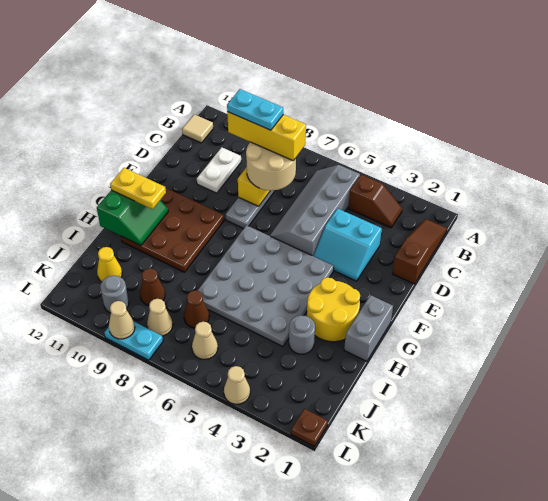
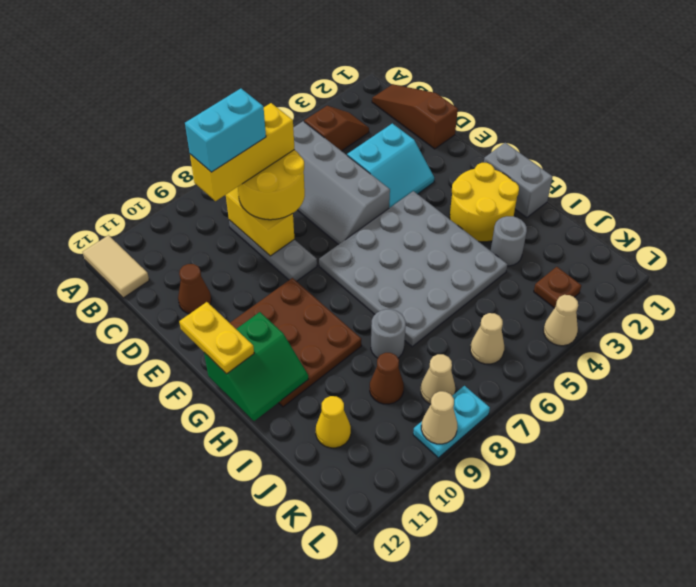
tan 1x1 tile [182,114,213,143] -> tan 1x2 tile [83,235,149,298]
tan 2x2 round brick [246,142,296,191] -> yellow 2x2 round brick [238,150,305,220]
cyan 1x2 plate [227,89,283,130] -> cyan 1x2 brick [185,89,266,172]
white 1x2 plate [197,147,241,193] -> none
green 2x2 slope [97,190,168,246] -> green 2x2 slope turned to [204,312,308,421]
yellow 1x2 plate [110,168,166,209] -> yellow 1x2 plate turned to [179,302,254,374]
brown 1x1 cone [184,290,209,328] -> brown 1x1 cone moved to [178,264,211,314]
grey 1x1 round brick [100,276,129,313] -> grey 1x1 round brick moved to [371,309,406,358]
brown 1x1 plate [291,409,328,447] -> brown 1x1 plate moved to [534,267,581,308]

